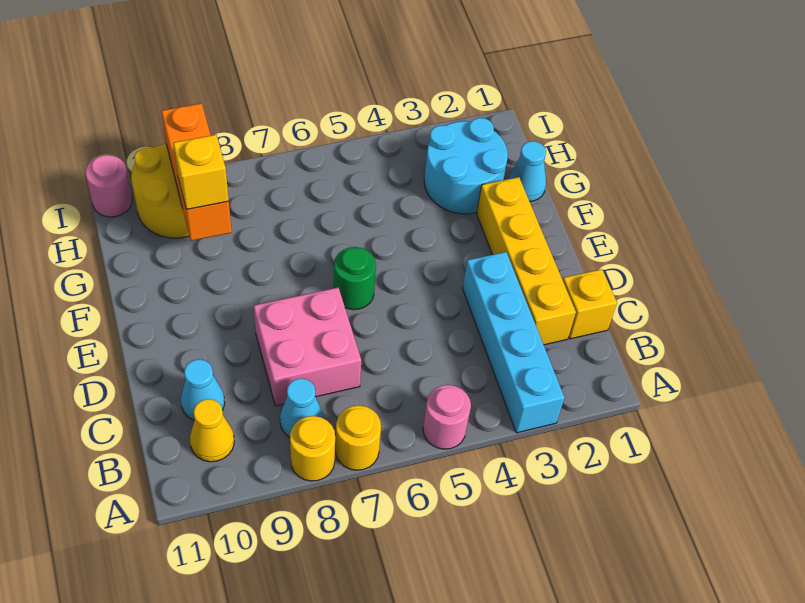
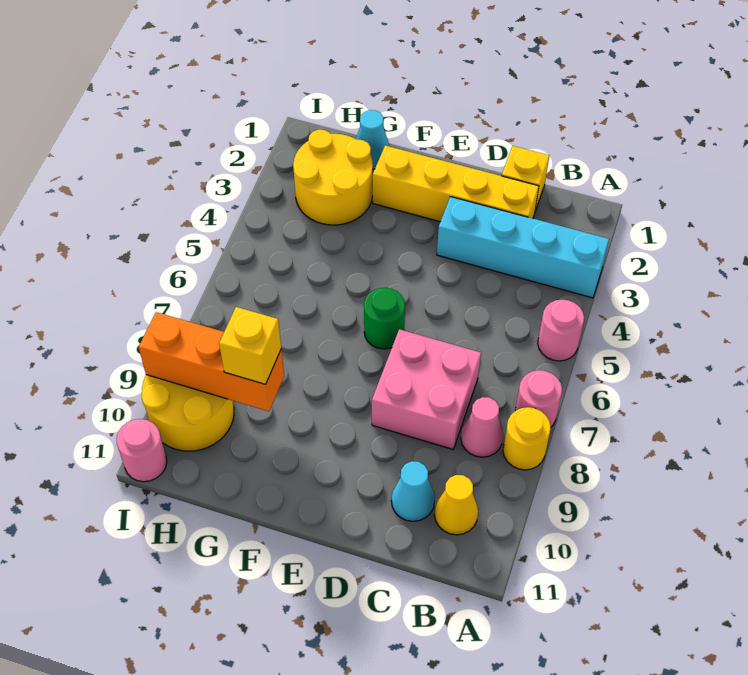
yellow 1x1 round brick [336,406,381,470] -> pink 1x1 round brick [515,370,562,427]
cyan 1x1 cone [280,378,323,437] -> pink 1x1 cone [461,397,503,457]
cyan 2x2 round brick [424,118,508,214] -> yellow 2x2 round brick [293,130,373,225]

